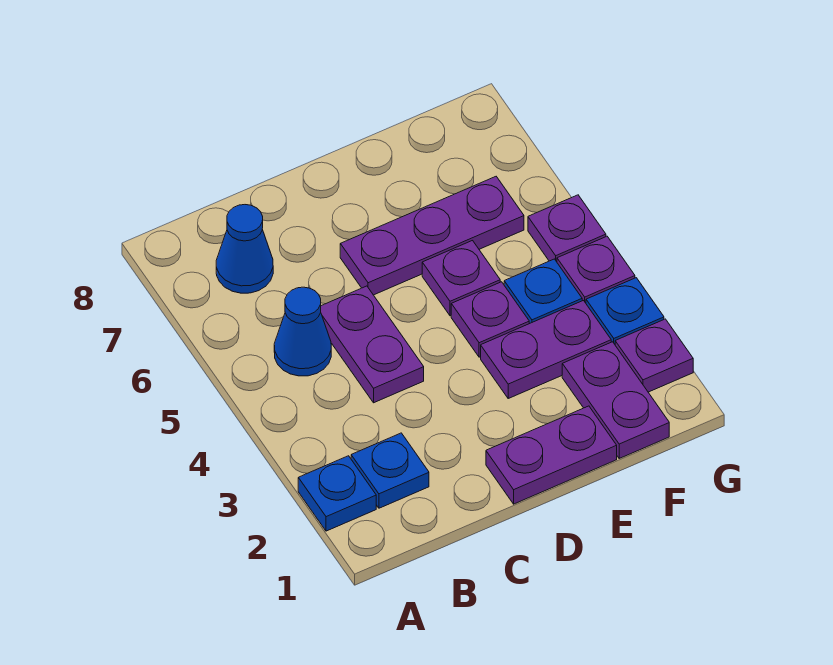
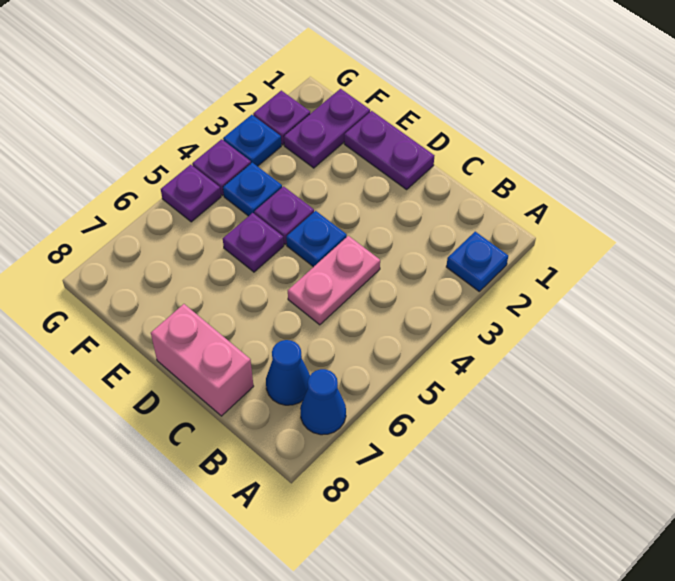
blue 1x1 plate [351,433,429,508] -> blue 1x1 plate moved to [286,211,347,267]
blue 1x1 cone [274,287,331,376] -> blue 1x1 cone moved to [300,369,346,435]
purple 1x2 plate [321,286,424,403] -> pink 1x2 plate [288,236,380,325]
none -> pink 1x2 brick [151,304,254,416]
purple 1x3 plate [340,177,524,295] -> none
purple 1x2 plate [481,301,611,398] -> none

